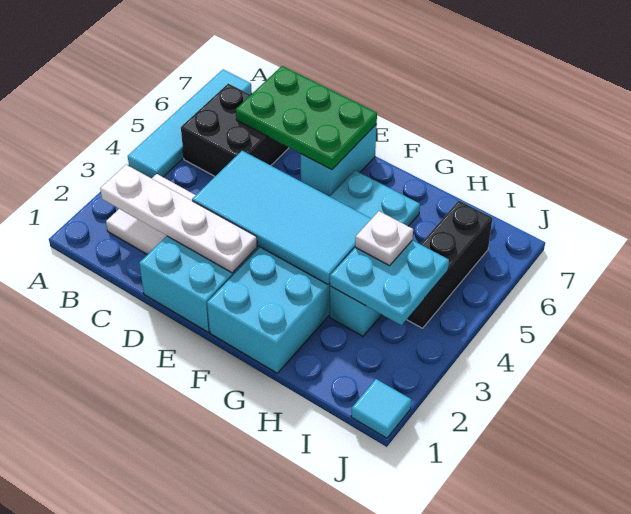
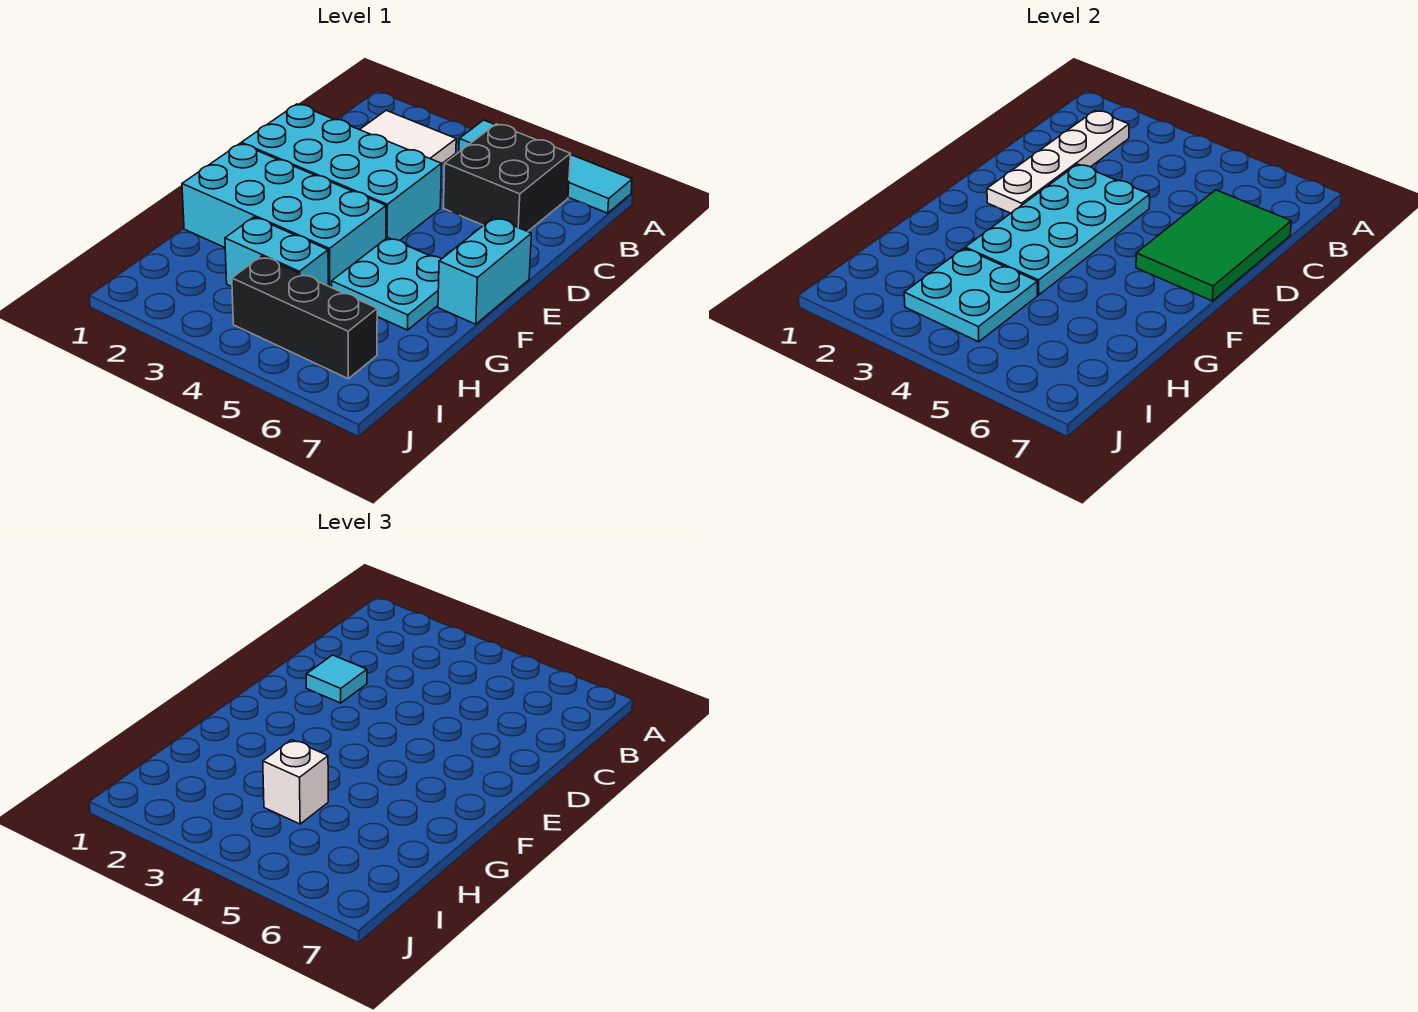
green 2x3 plate [236,66,377,170] -> green 2x3 tile [1136,190,1291,301]
cyan 2x4 tile [192,151,371,285] -> cyan 2x4 plate [965,164,1150,295]
cyan 1x2 brick [301,124,377,197] -> cyan 1x2 brick turned to [438,217,531,324]
white 1x1 plate [355,211,413,266] -> white 1x1 brick [263,740,328,824]
cyan 1x1 tile [351,379,411,438] -> cyan 1x1 tile moved to [306,655,367,703]

